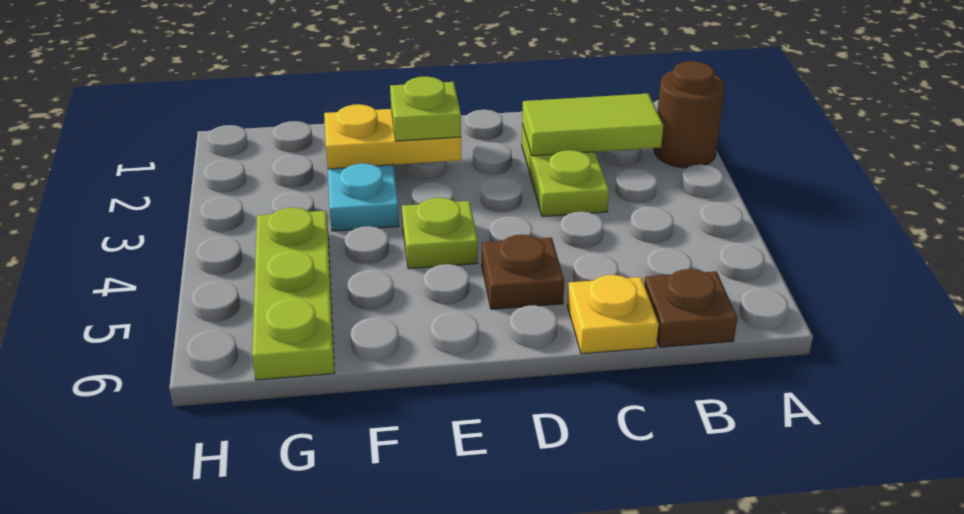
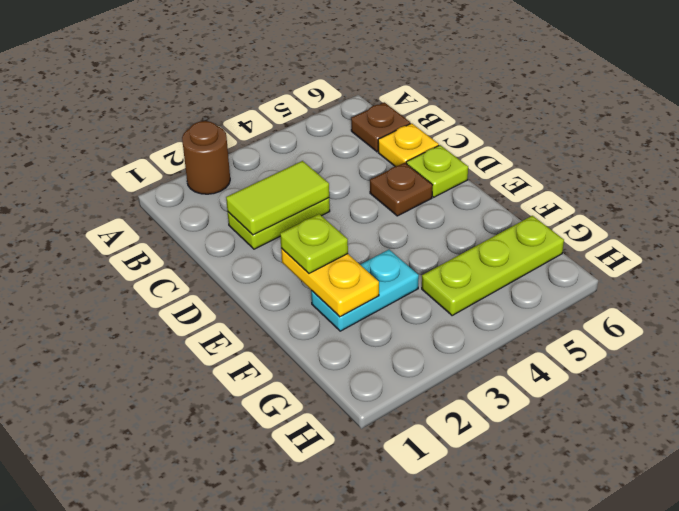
lime 1x2 tile [522,93,663,156] -> lime 1x2 tile turned to [226,161,329,235]
lime 1x1 plate [402,198,478,269] -> lime 1x1 plate moved to [406,145,468,197]

